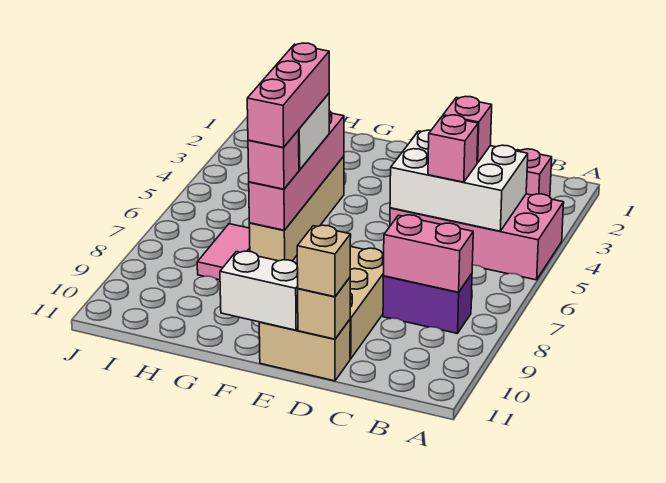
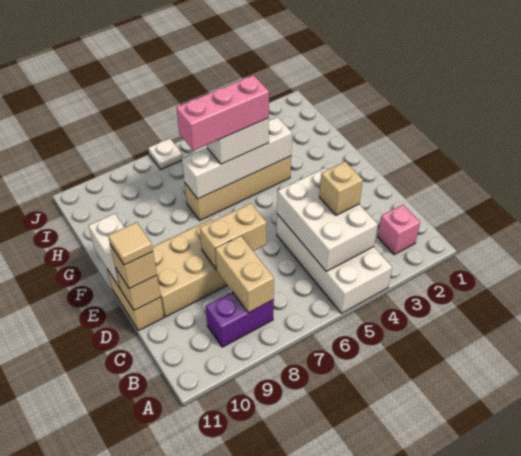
pink 2x4 brick [390,194,564,280] -> white 2x4 brick [277,214,392,313]
purple 1x2 brick [383,274,472,334] -> purple 1x2 brick turned to [206,292,274,347]
pink 1x2 brick [384,215,473,292] -> tan 1x2 brick [215,236,274,313]
pink 1x1 brick [443,96,492,163] -> tan 1x1 brick [319,161,363,215]
pink 1x1 brick [428,115,478,182] -> none
none -> tan 1x2 brick [200,203,267,269]
none -> tan 1x1 tile [108,222,153,265]
pink 1x4 brick [249,111,344,230] -> white 1x4 brick [182,117,292,199]
pink 1x1 brick [248,130,299,189] -> none
pink 1x2 tile [197,224,250,280] -> none
none -> white 1x1 plate [148,139,182,169]

